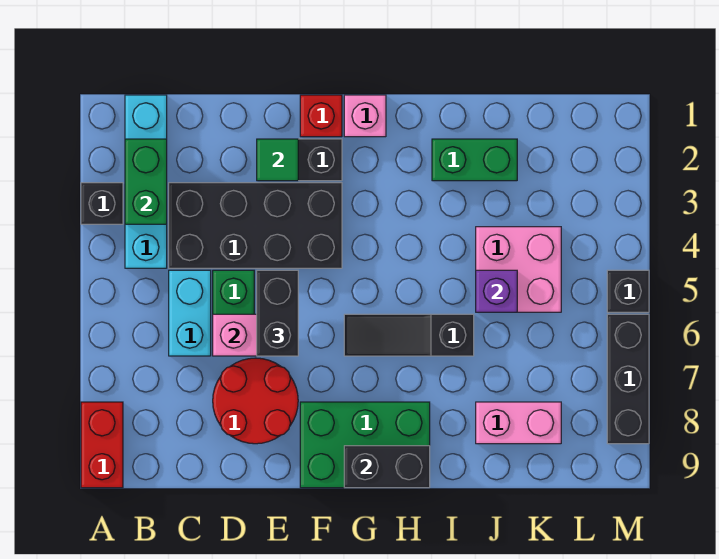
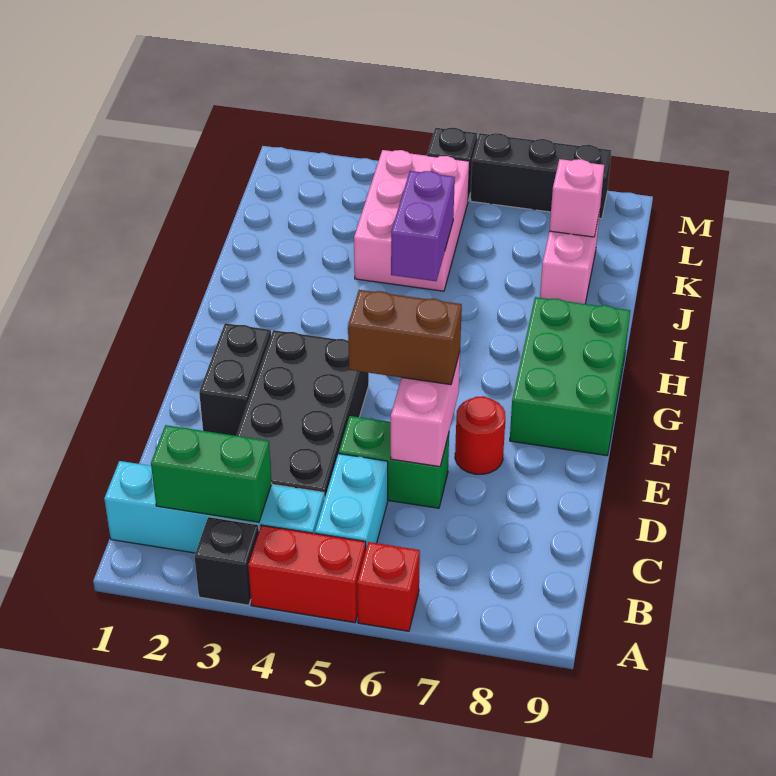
red 1x2 brick [81,402,123,488] -> red 1x2 brick moved to [248,525,366,623]
cyan 1x2 brick [169,270,211,356] -> cyan 1x2 brick turned to [315,454,388,548]
red 2x2 round brick [213,358,298,444] -> red 1x1 round brick [455,396,505,474]
green 1x1 tile [257,139,298,181] -> none
black 1x2 brick [257,270,298,356] -> brown 1x2 brick [348,290,462,385]
red 1x1 brick [300,95,342,137] -> red 1x1 brick moved to [357,542,420,631]
pink 1x1 brick [344,95,386,137] -> pink 1x1 brick moved to [550,159,604,237]
black 1x3 slope [344,314,474,356] -> none
black 1x2 brick [344,446,430,488] -> none
green 1x2 brick [432,139,517,181] -> none
pink 2x2 brick [476,227,561,312] -> pink 2x3 brick [354,150,470,291]
purple 1x1 brick [476,270,517,312] -> purple 1x2 brick [391,171,455,281]

